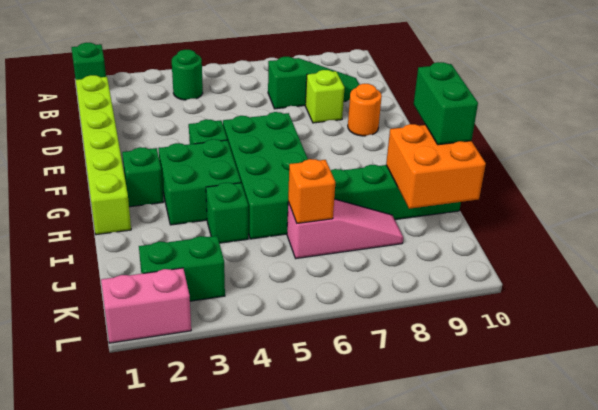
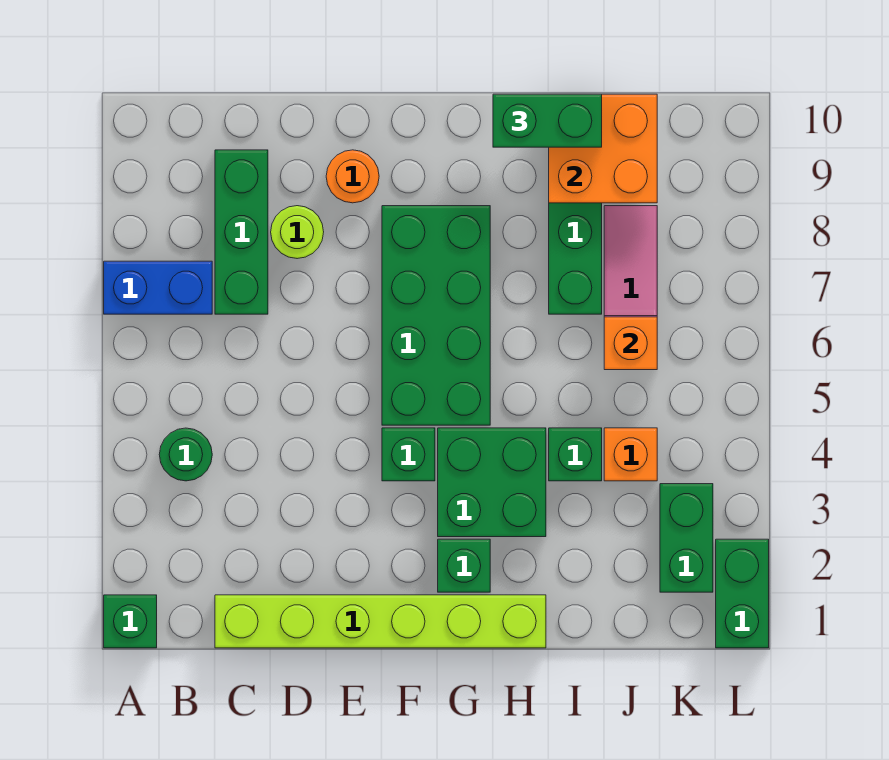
none -> blue 1x2 brick [104,261,212,314]
green 1x3 slope [268,57,359,109] -> green 1x3 brick [215,150,268,314]
lime 1x1 brick [305,70,345,123] -> lime 1x1 round brick [271,206,324,259]
green 2x4 brick [223,112,308,239] -> green 2x4 brick turned to [382,206,490,425]
none -> orange 1x1 brick [604,428,657,481]
pink 1x2 brick [101,268,191,343] -> green 1x2 brick [716,539,769,648]

